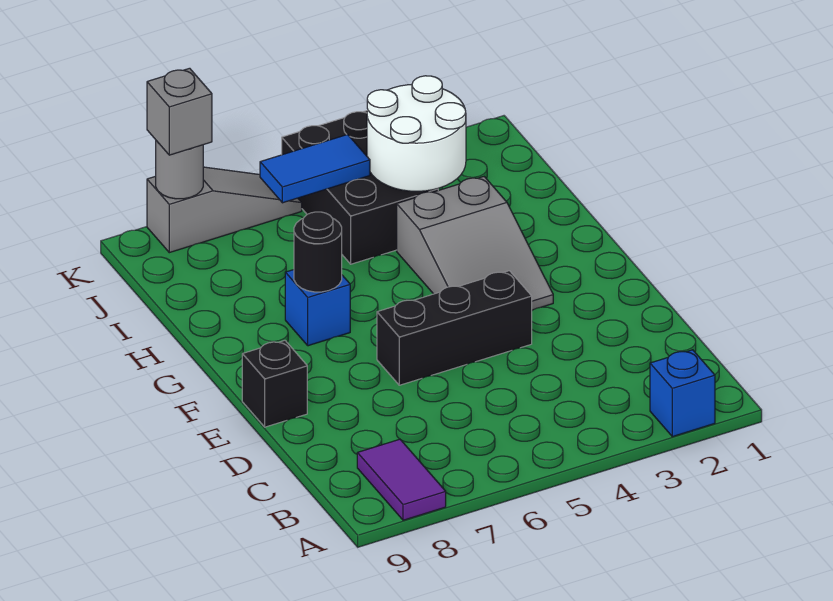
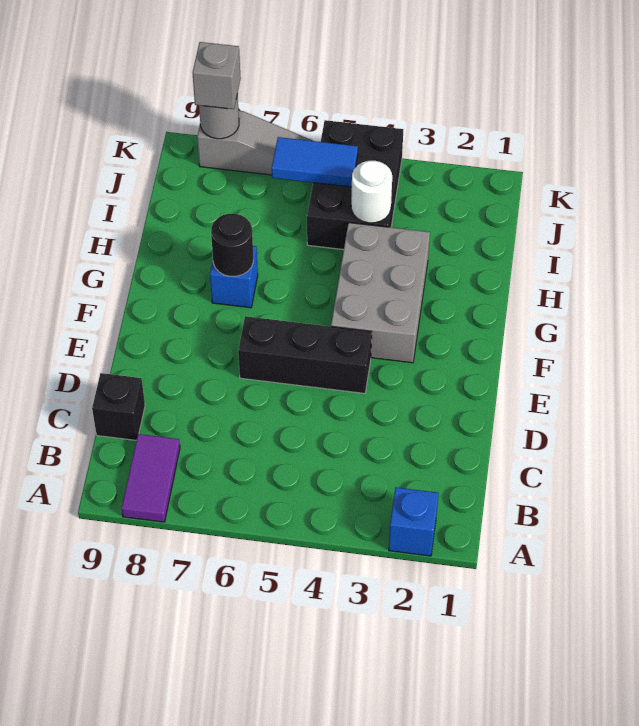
black 1x1 brick [242,341,307,427] -> black 1x1 brick moved to [92,373,145,440]
grey 2x3 slope [397,177,553,310] -> grey 2x3 brick [331,223,430,363]
white 2x2 round brick [367,76,466,191] -> white 1x1 round brick [351,161,392,223]

